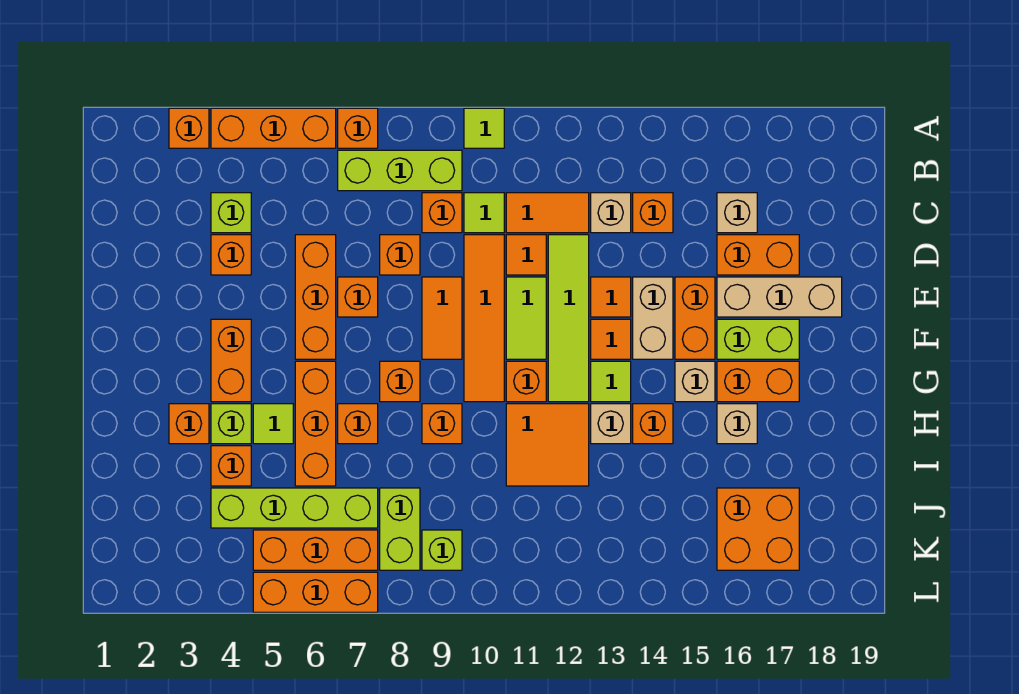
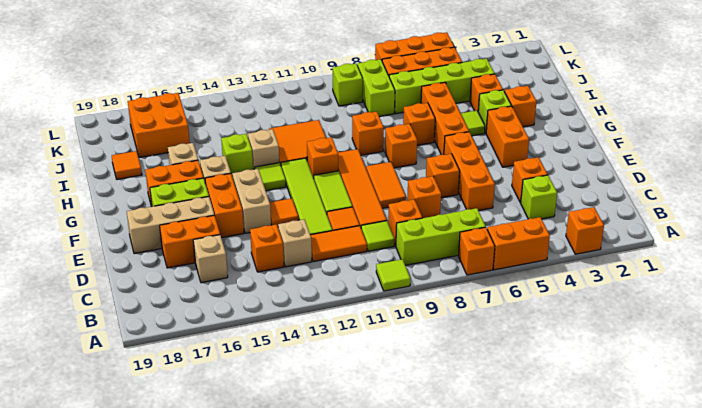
orange 1x3 brick [211,108,336,148] -> orange 1x2 brick [487,217,550,270]
orange 1x1 tile [591,319,631,359] -> orange 1x1 tile moved to [112,151,142,179]
orange 1x1 brick [633,404,673,444] -> lime 1x1 brick [221,134,253,178]

